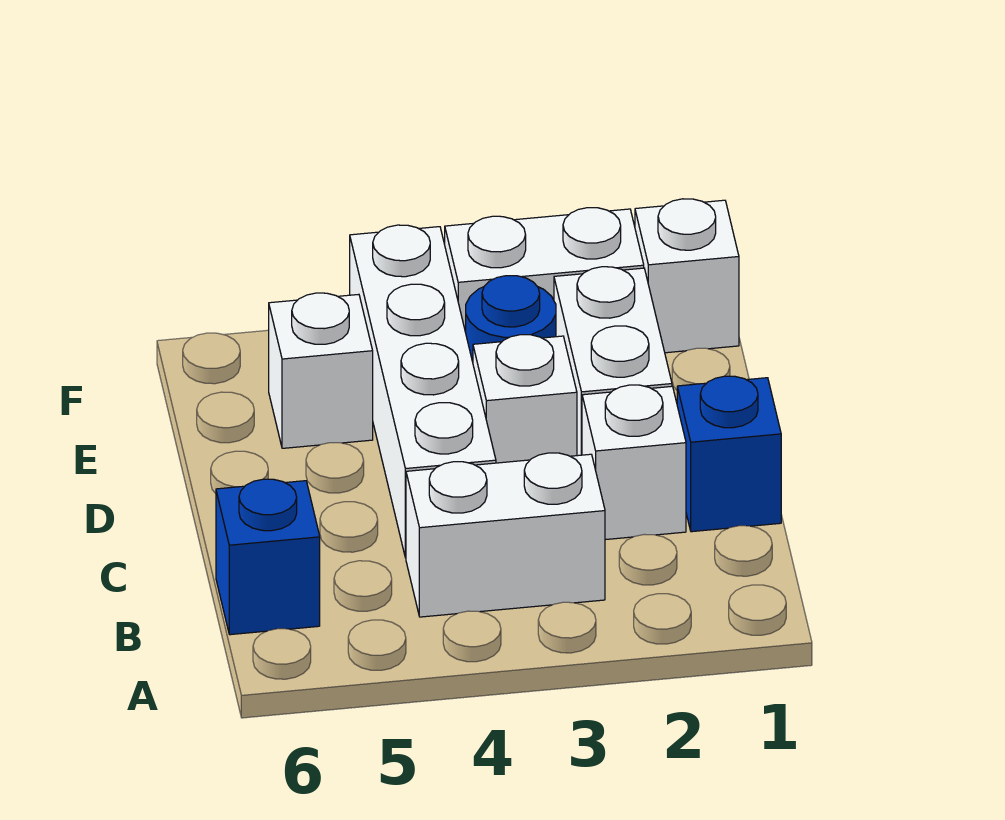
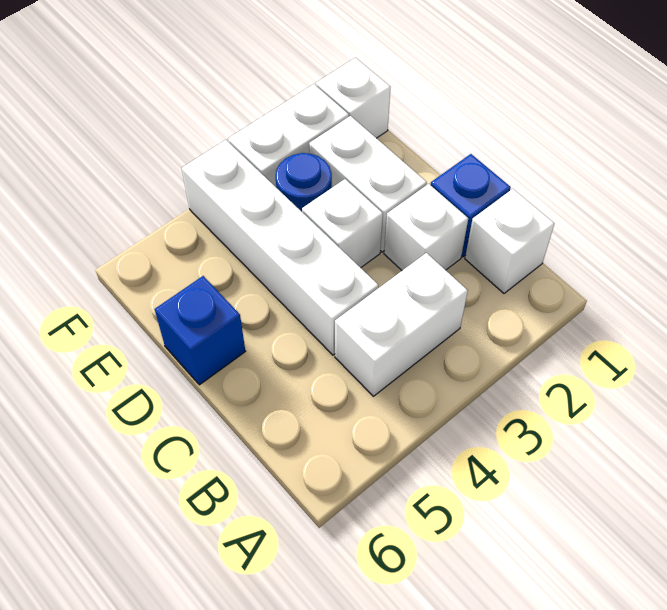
blue 1x1 brick [216,479,320,635] -> blue 1x1 brick moved to [155,276,245,385]
white 1x1 brick [269,293,373,448] -> white 1x1 brick moved to [465,189,554,293]

